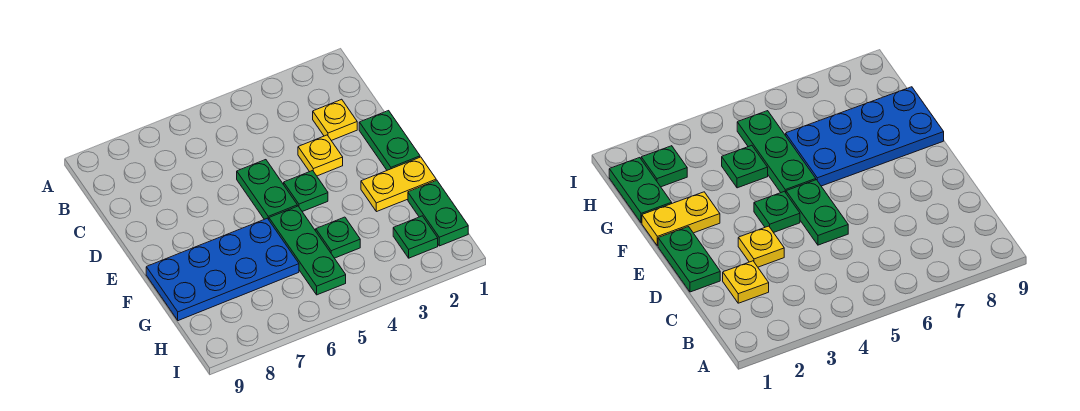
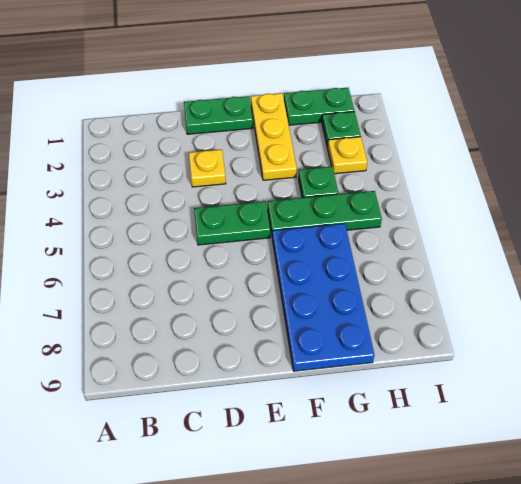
yellow 1x1 plate [313,99,357,141] -> yellow 1x1 plate moved to [327,137,367,174]
green 1x1 plate [284,171,328,212] -> none
yellow 1x2 plate [361,157,436,212] -> yellow 1x3 plate [251,93,297,180]

